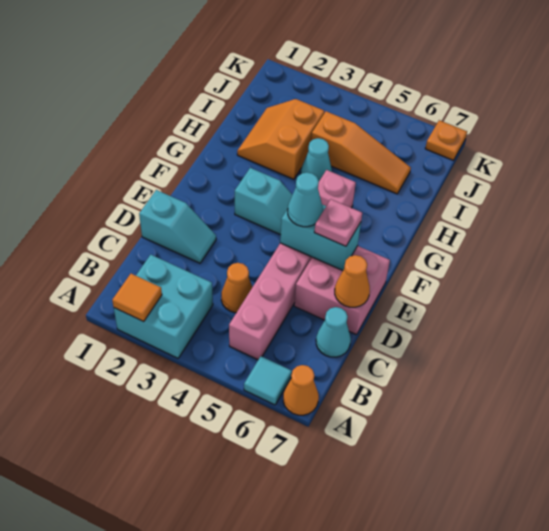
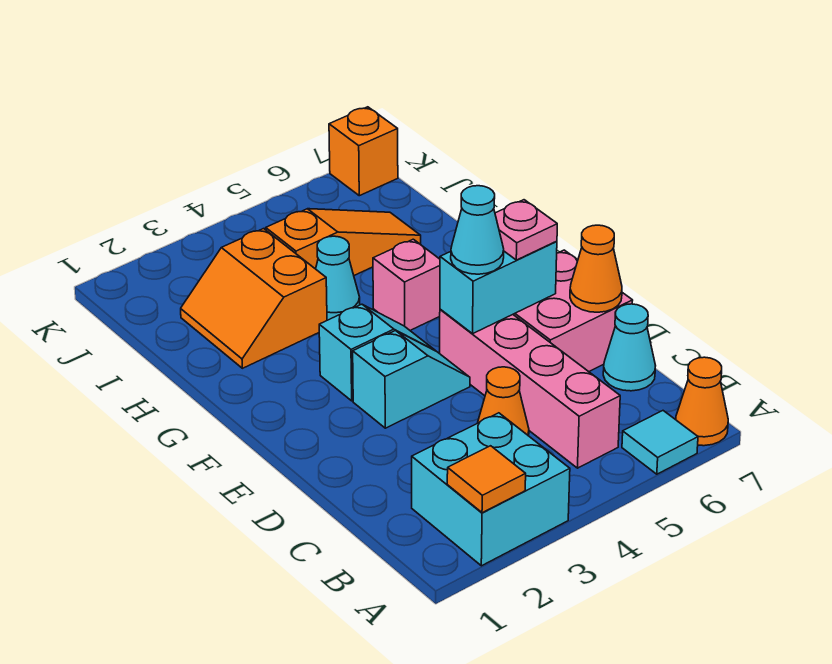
cyan 1x2 slope [139,190,216,263] -> cyan 1x2 slope moved to [353,331,470,428]
orange 1x1 plate [425,120,467,160] -> orange 1x1 brick [329,107,398,196]

